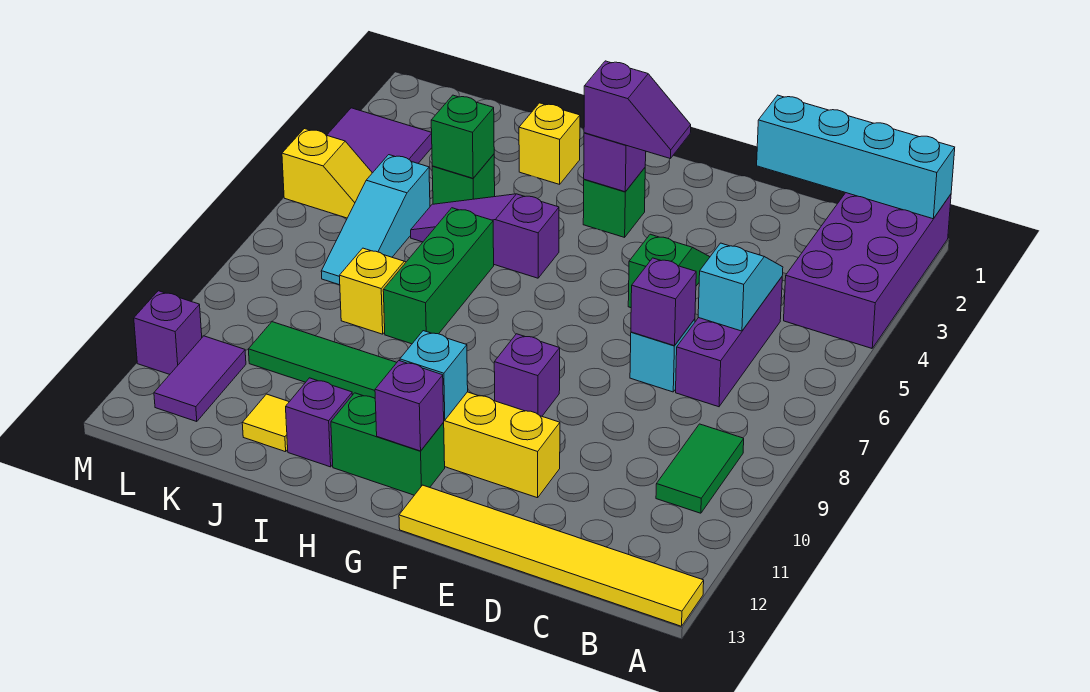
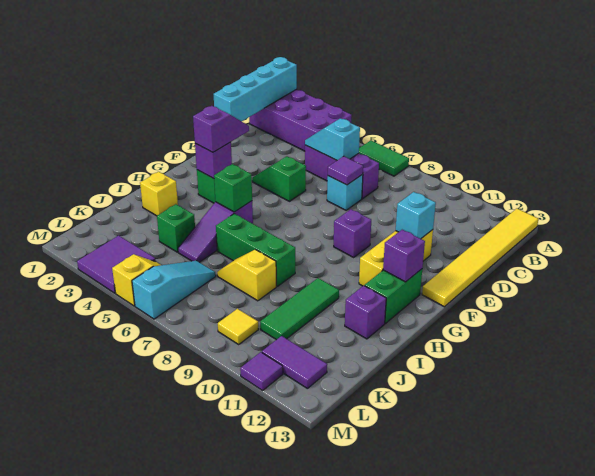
green 1x2 tile [656,424,744,513] -> green 1x2 tile moved to [359,140,409,176]
purple 1x1 brick [631,258,696,346] -> purple 1x1 tile [328,156,363,185]
cyan 1x1 brick [400,331,468,420] -> cyan 1x1 brick moved to [396,192,436,239]
green 1x1 brick [431,95,494,178] -> green 1x1 brick moved to [214,164,252,212]
yellow 1x1 tile [242,394,289,452] -> yellow 1x1 tile moved to [218,309,258,344]
cyan 1x3 slope [321,155,430,285] -> cyan 1x3 slope turned to [132,261,216,319]
purple 1x1 brick [134,291,202,374] -> purple 1x1 tile [240,352,283,390]

